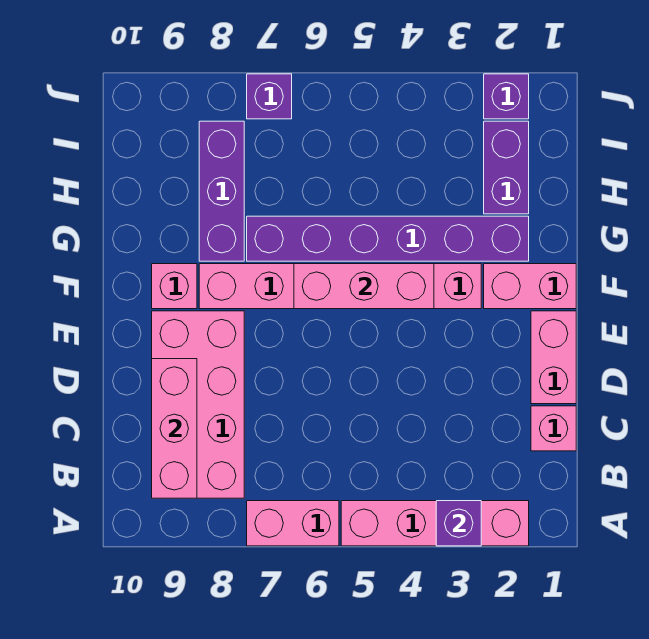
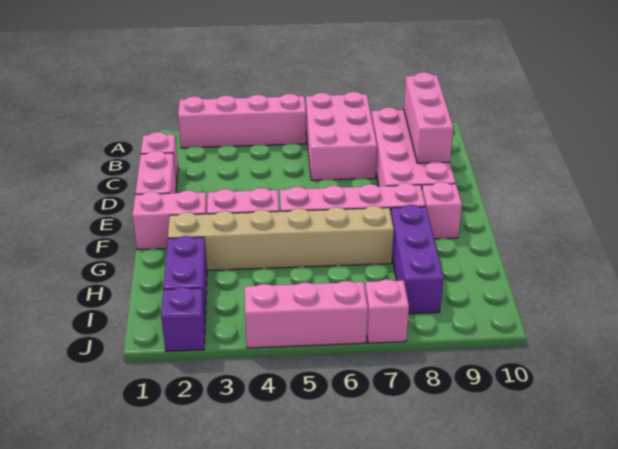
purple 1x1 brick [436,501,481,546] -> none
pink 1x2 brick [247,501,339,546] -> pink 2x3 brick [306,92,377,180]
pink 1x3 brick [294,264,434,309] -> pink 1x3 brick moved to [245,281,368,348]
purple 1x6 brick [247,216,529,261] -> tan 1x6 brick [168,206,394,270]
purple 1x1 brick [247,74,292,119] -> pink 1x1 brick [365,279,409,343]

